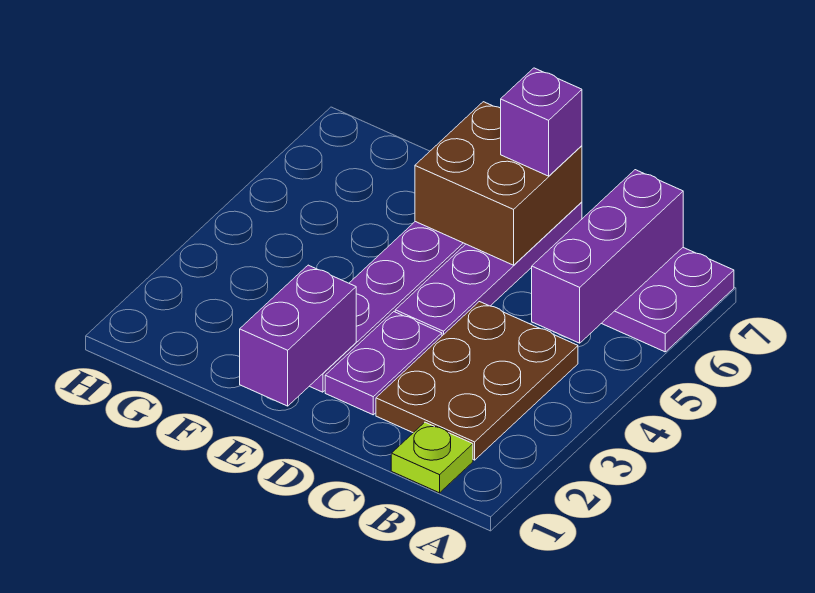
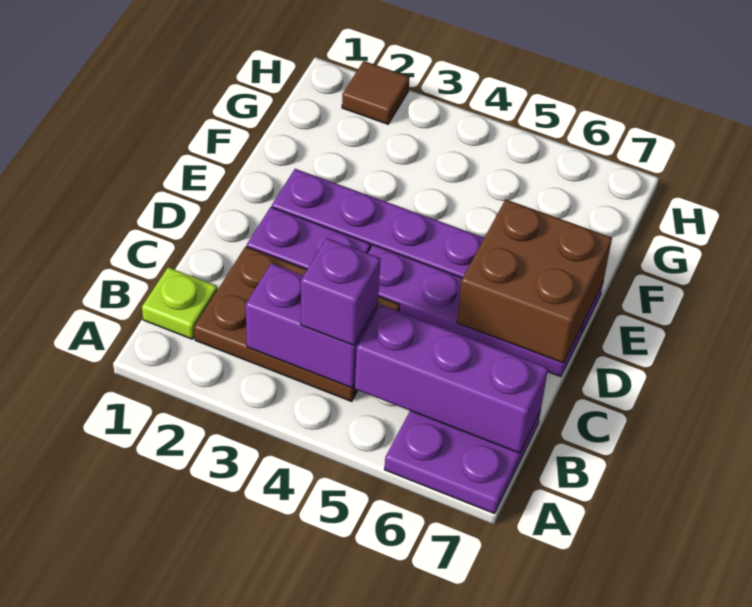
purple 1x1 brick [501,68,582,176] -> purple 1x1 brick moved to [301,238,381,346]
purple 1x2 brick [240,265,356,406] -> purple 1x2 brick moved to [246,263,378,388]
none -> brown 1x1 tile [342,61,410,124]

